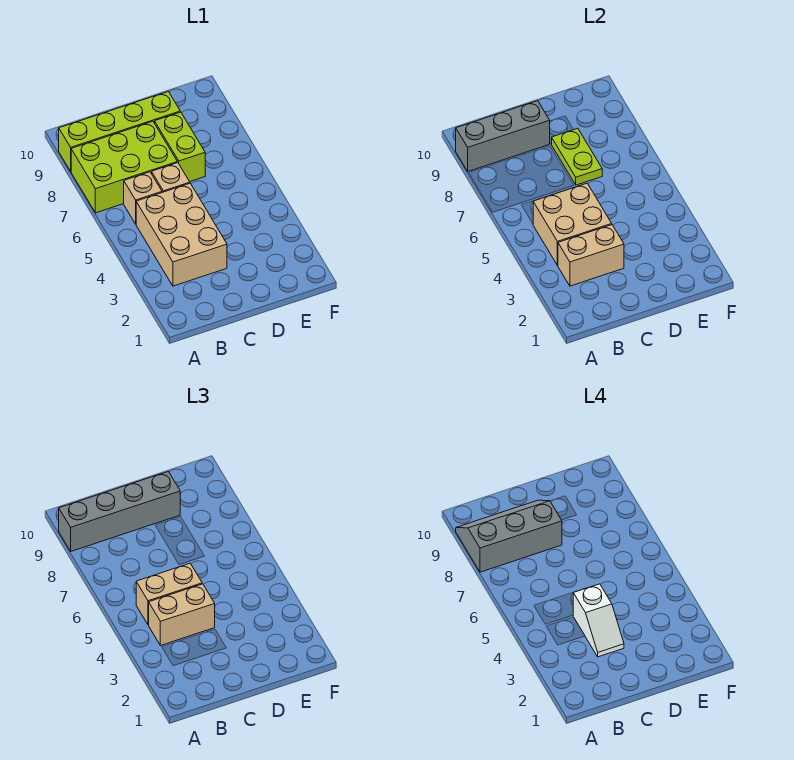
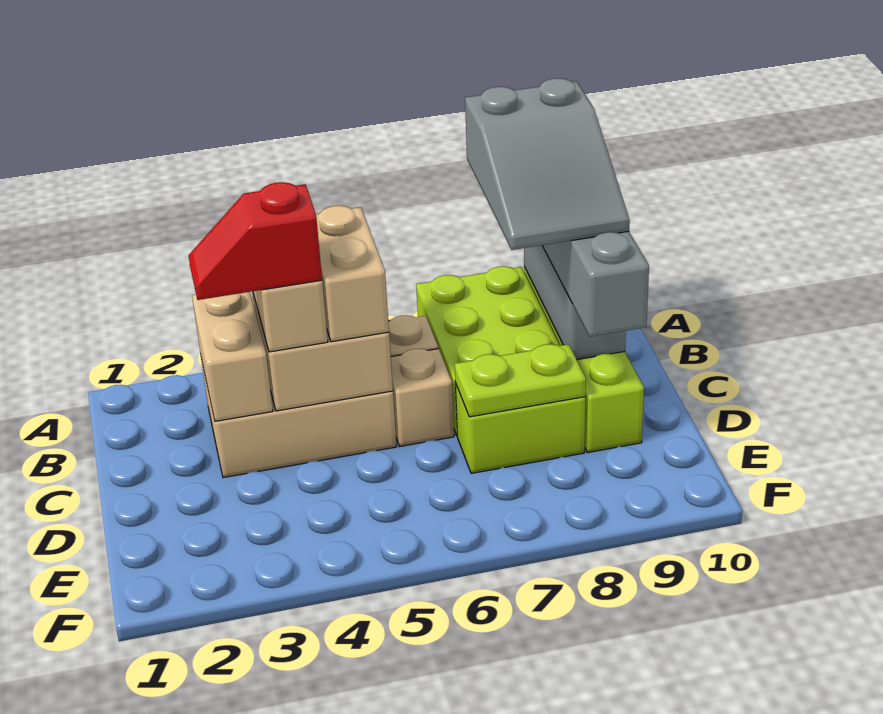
grey 2x3 slope [456,500,562,572] -> grey 2x3 slope turned to [465,78,630,250]
white 1x2 slope [573,584,624,657] -> red 1x2 slope [189,182,322,300]

